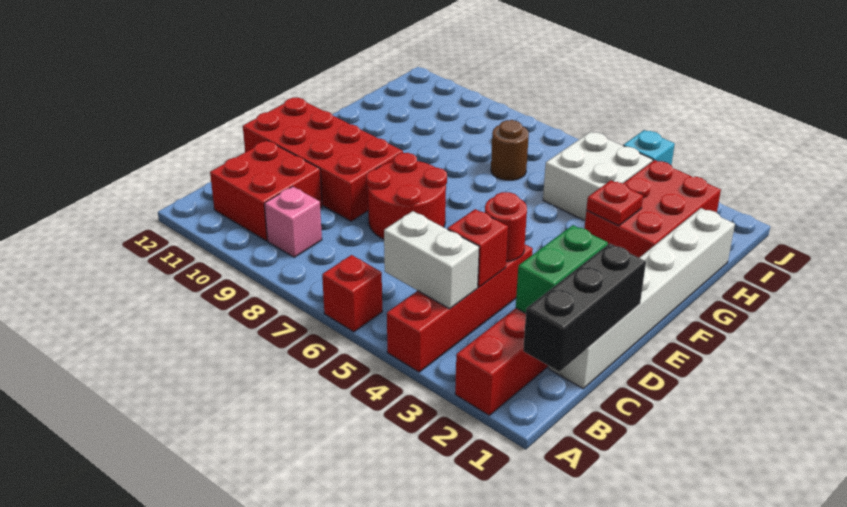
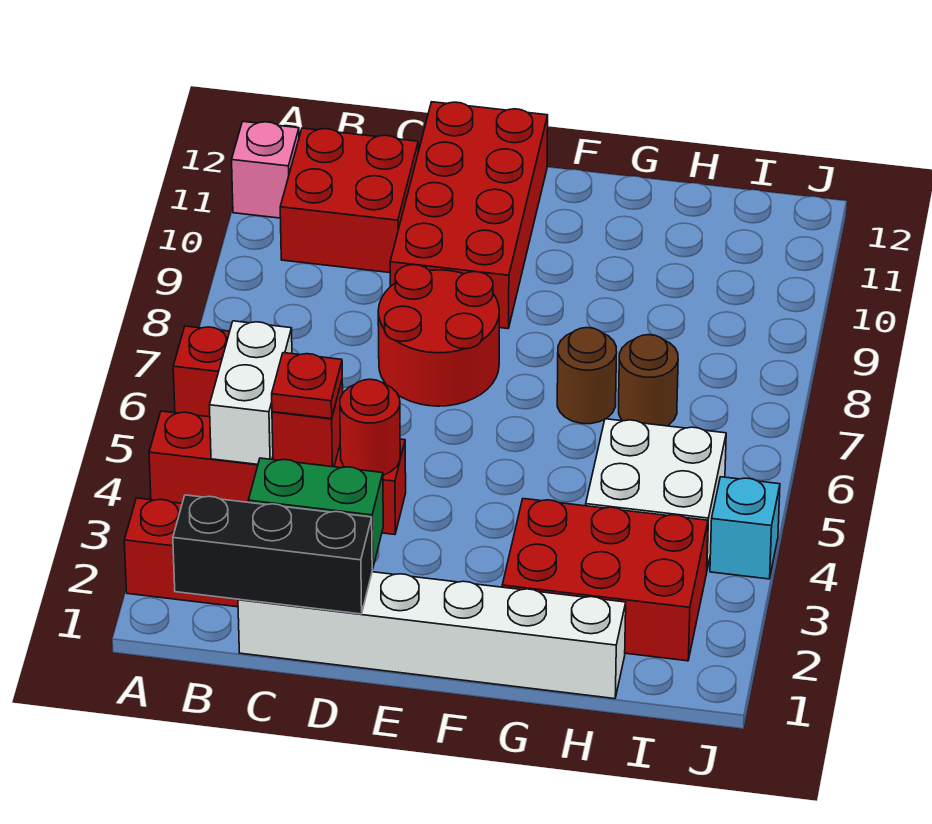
pink 1x1 brick [264,186,322,257] -> pink 1x1 brick moved to [232,122,299,218]
red 1x1 plate [586,180,643,226] -> red 1x1 plate moved to [272,353,342,419]
none -> brown 1x1 round brick [557,328,617,424]

